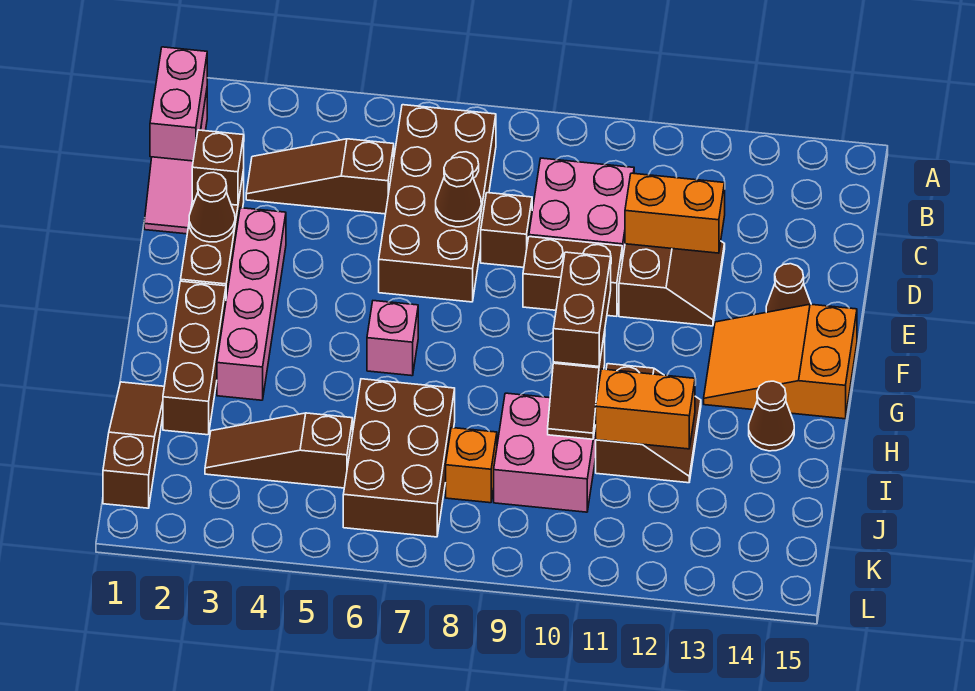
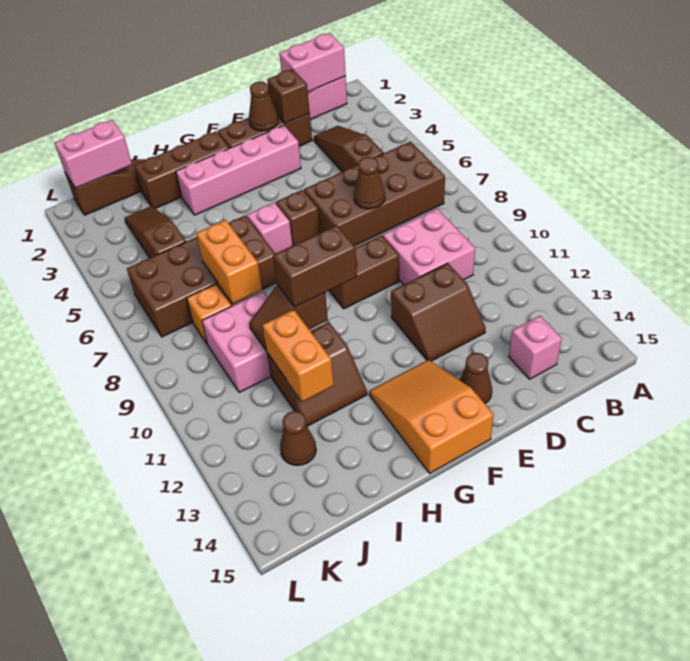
none -> pink 1x1 brick [509,316,562,379]
brown 1x1 brick [481,193,532,267] -> brown 1x1 brick moved to [276,190,320,245]
orange 1x2 brick [625,173,725,253] -> orange 1x2 brick moved to [196,220,262,304]
brown 1x2 brick [523,237,622,316] -> brown 1x2 brick turned to [329,235,399,309]
brown 1x1 cone [749,381,794,451] -> brown 1x1 cone moved to [280,411,316,465]
brown 2x3 brick [343,379,455,537] -> brown 2x4 brick [127,215,277,337]
none -> pink 1x2 brick [55,120,132,188]

